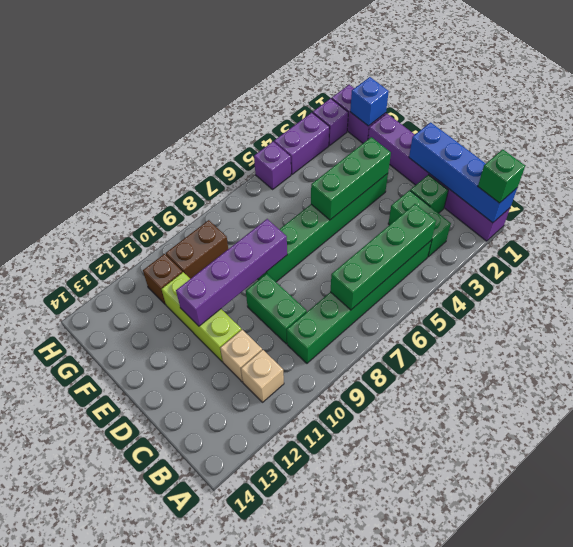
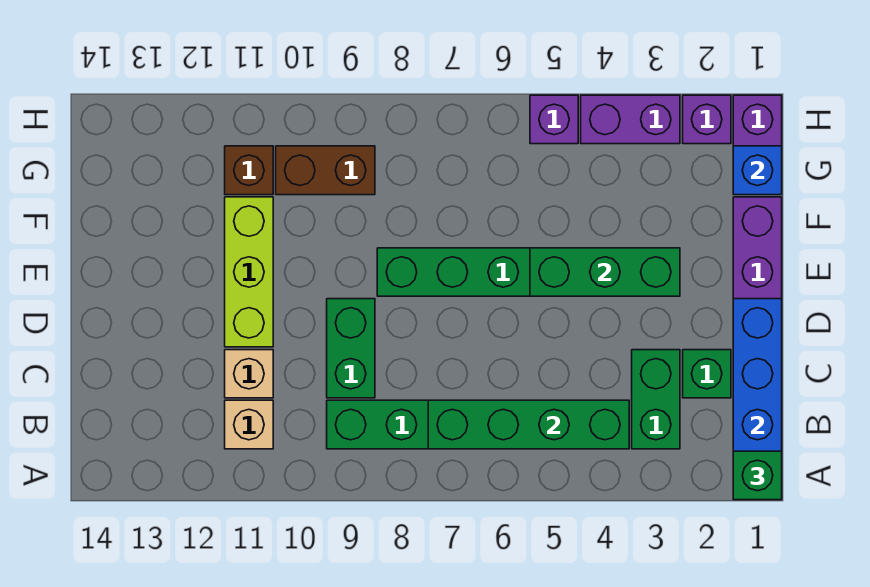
purple 1x4 brick [176,219,287,326] -> none

